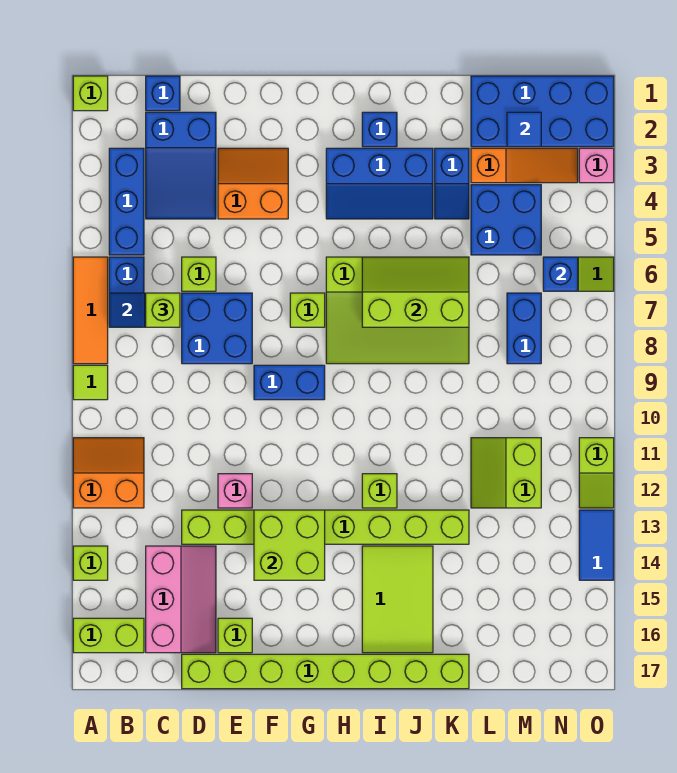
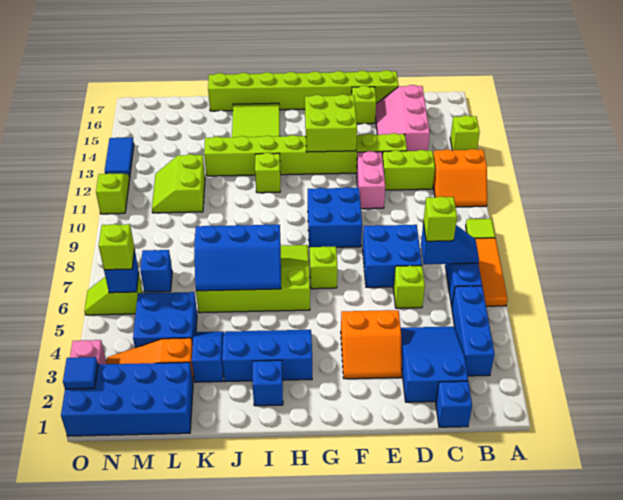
lime 1x1 brick [73,76,108,111] -> lime 1x1 brick moved to [99,224,135,270]
lime 1x2 brick [73,618,144,653] -> lime 1x2 brick moved to [382,150,435,190]
pink 1x1 brick [218,474,252,508] -> pink 1x2 brick [356,151,385,209]
blue 1x2 brick [254,365,325,400] -> blue 2x2 brick [308,187,362,248]
lime 2x3 slope [362,257,469,327] -> blue 2x3 slope [194,224,281,291]
lime 2x2 slope [471,438,541,508] -> lime 2x2 slope turned to [152,154,205,213]
blue 1x1 tile [507,112,541,147] -> blue 1x1 tile moved to [63,357,98,389]
blue 1x2 brick [507,293,541,364] -> blue 1x1 brick [140,250,172,292]

